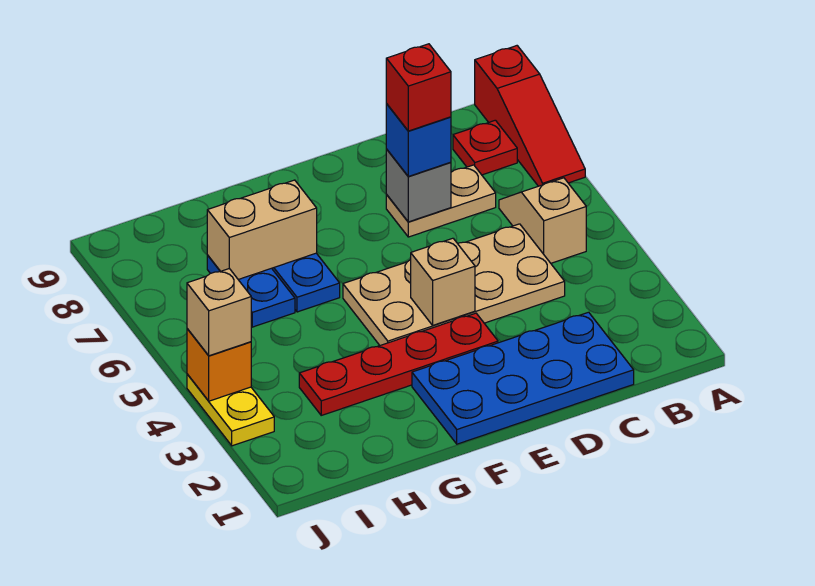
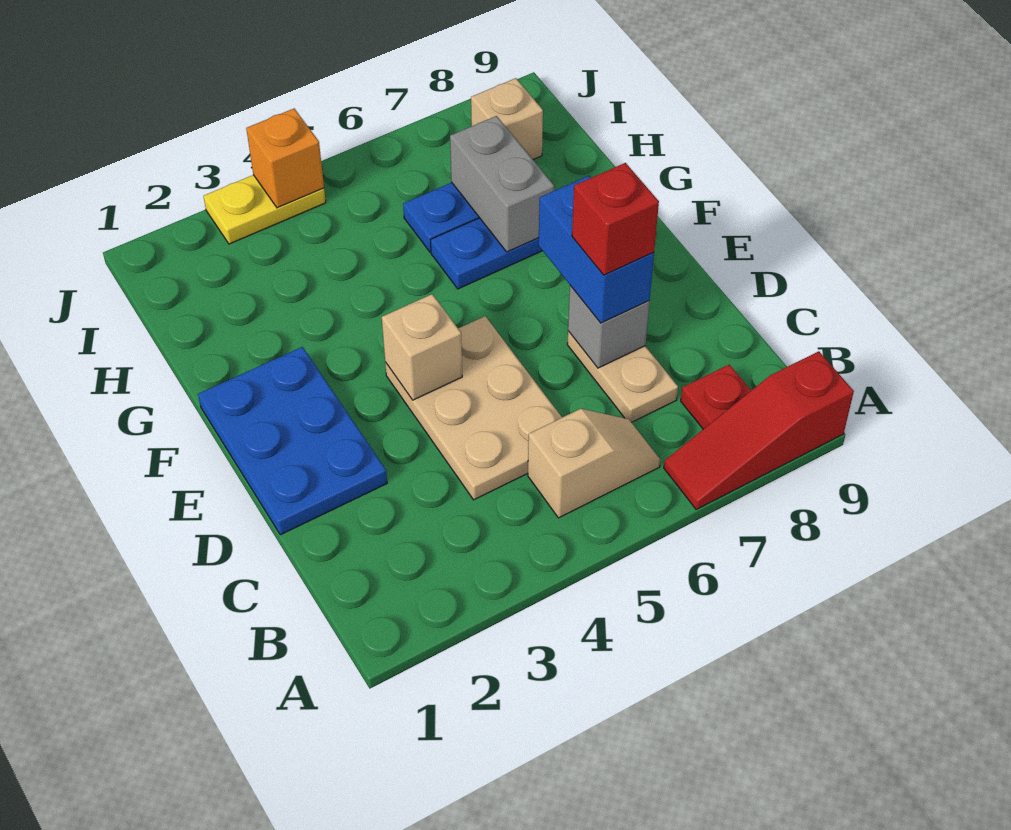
blue 2x4 plate [412,312,634,444] -> blue 2x3 plate [198,347,387,535]
tan 2x4 plate [343,224,565,345] -> tan 2x3 plate [385,316,562,500]
blue 1x1 brick [386,104,451,176] -> blue 1x2 brick [539,176,654,323]
red 1x4 plate [299,313,498,415] -> none
tan 1x2 brick [207,180,317,280] -> grey 1x2 brick [450,116,554,252]
tan 1x1 brick [187,269,251,356] -> tan 1x1 brick moved to [471,78,543,160]

